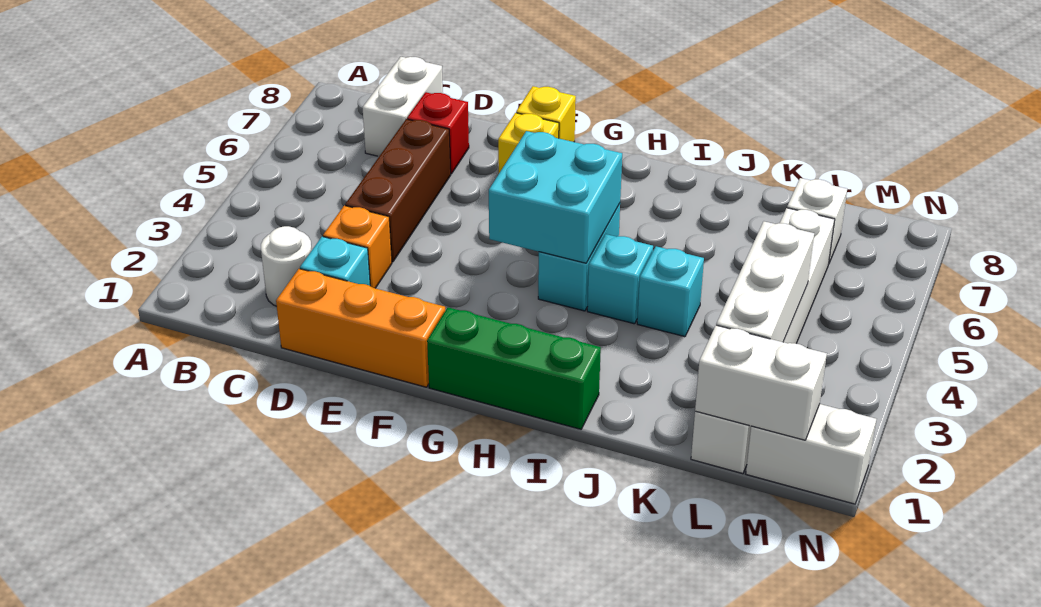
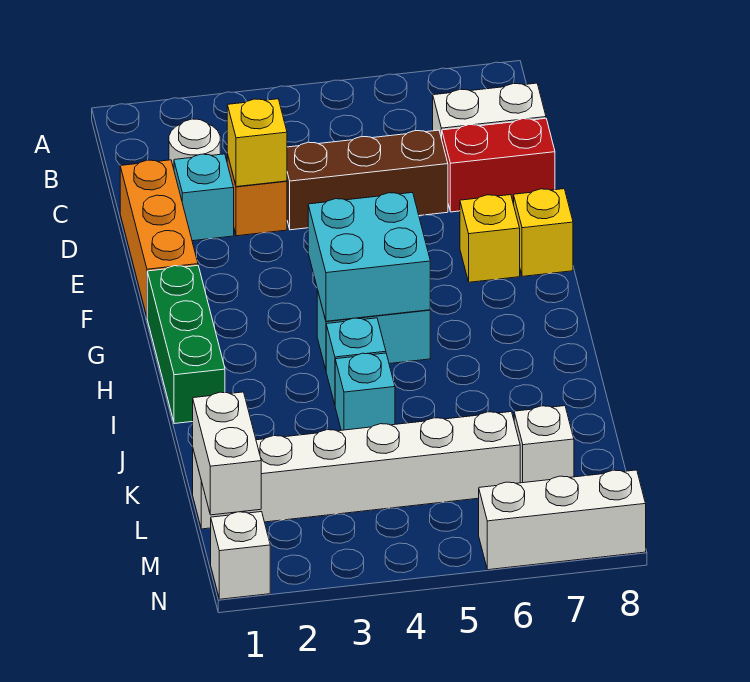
none -> yellow 1x1 brick [227,99,287,187]
red 1x1 brick [407,92,469,174] -> red 1x2 brick [442,118,555,212]
white 1x3 brick [716,221,814,342] -> white 1x3 brick moved to [479,470,646,570]
white 1x2 brick [746,404,876,504] -> white 1x1 brick [211,512,270,599]

